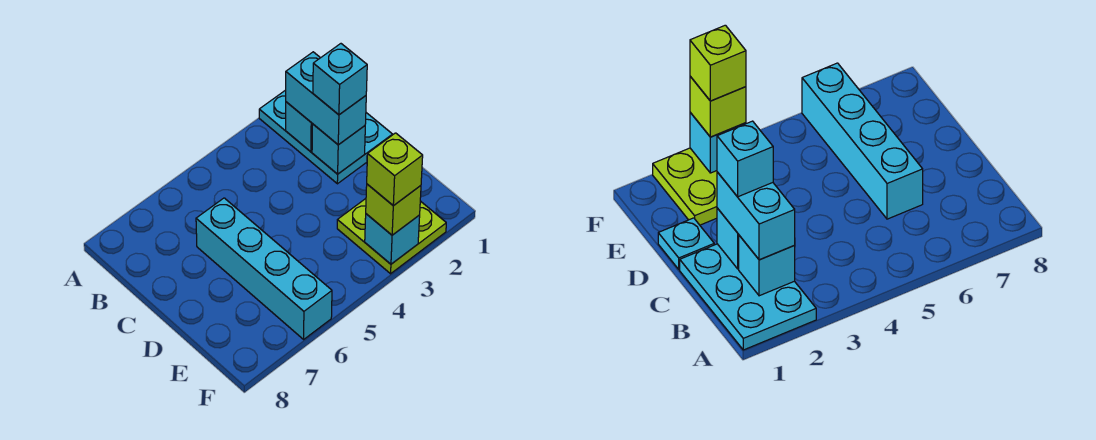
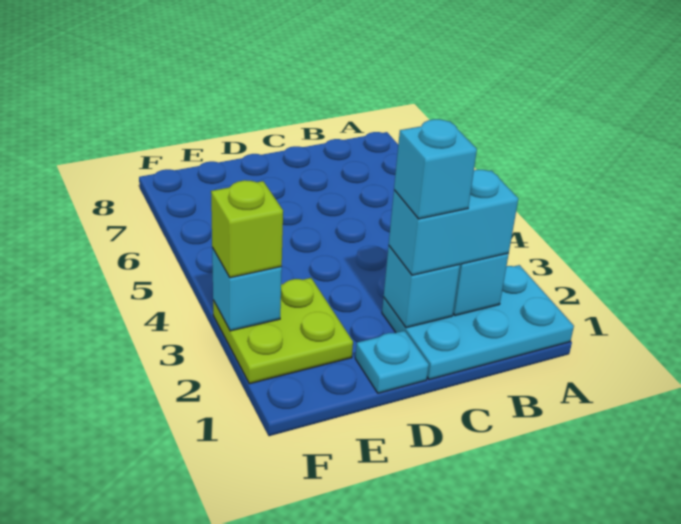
cyan 1x4 brick [196,198,332,339] -> none
lime 1x1 brick [367,133,423,206] -> none

